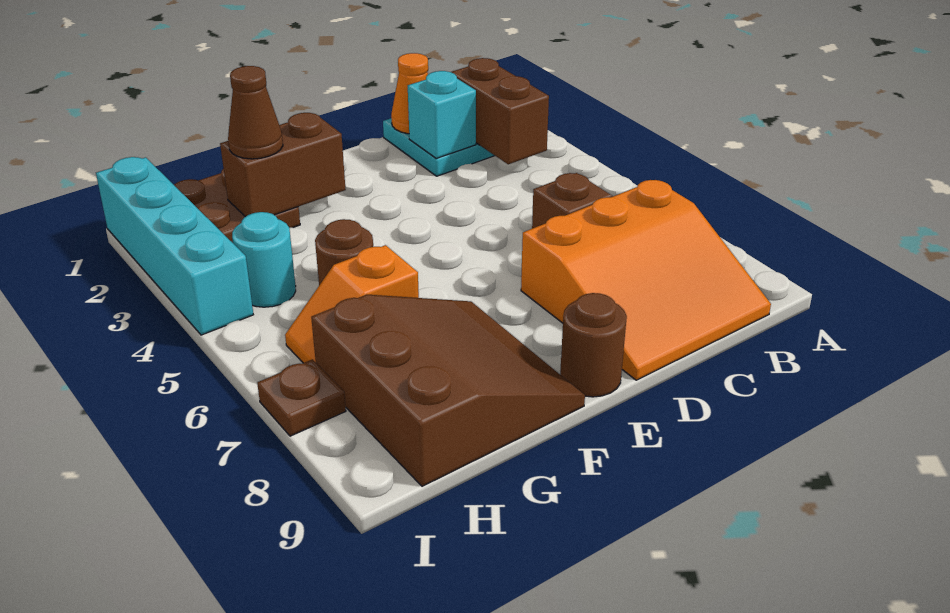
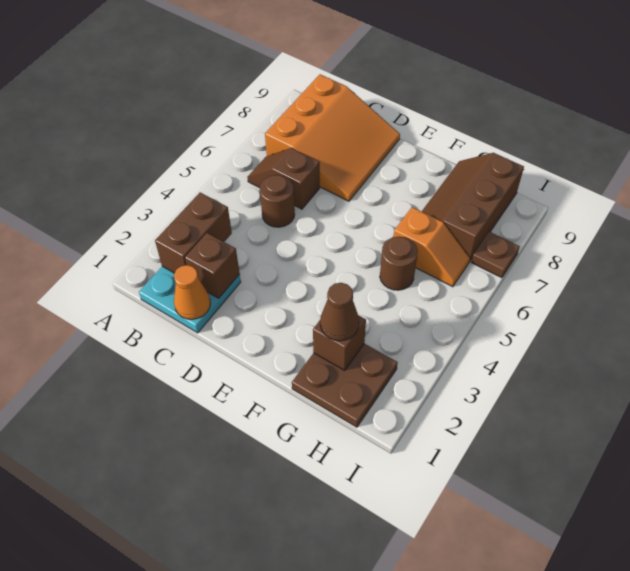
orange 3x3 slope [521,180,771,380] -> orange 3x3 slope turned to [265,75,400,201]
cyan 1x1 brick [408,71,476,158] -> brown 1x1 brick [185,233,240,298]
brown 1x1 round brick [560,293,627,397] -> brown 1x1 round brick moved to [260,175,295,227]
brown 1x2 brick [220,113,346,217] -> brown 1x1 brick [313,315,366,370]
brown 3x3 slope [311,295,585,486] -> brown 2x3 slope [422,153,524,262]
cyan 1x1 round brick [232,212,296,307] -> none
cyan 1x4 brick [96,157,253,335] -> none

